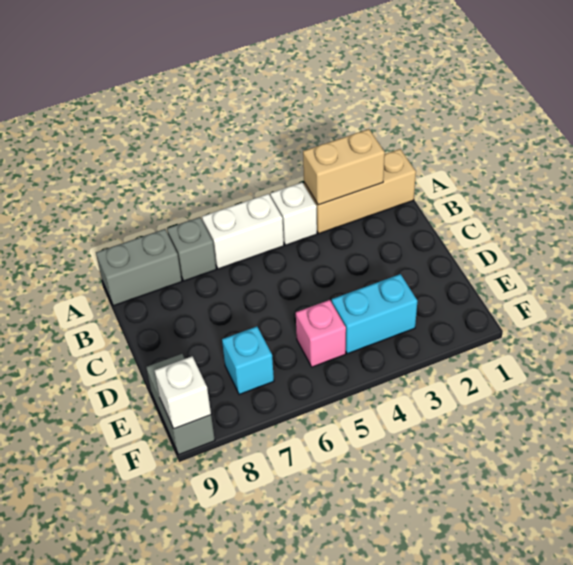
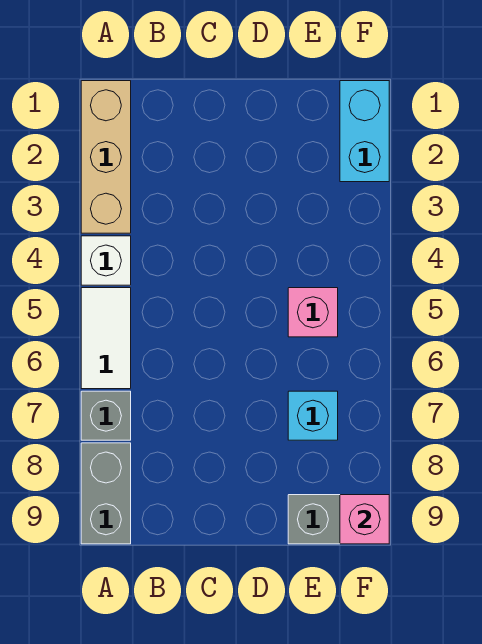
tan 1x2 brick [303,129,385,205] -> none
white 1x2 brick [202,194,284,269] -> white 1x2 tile [81,288,131,389]
cyan 1x2 brick [332,274,417,354] -> cyan 1x2 brick moved to [340,81,389,182]
white 1x1 brick [154,356,211,429] -> pink 1x1 brick [340,495,389,544]

